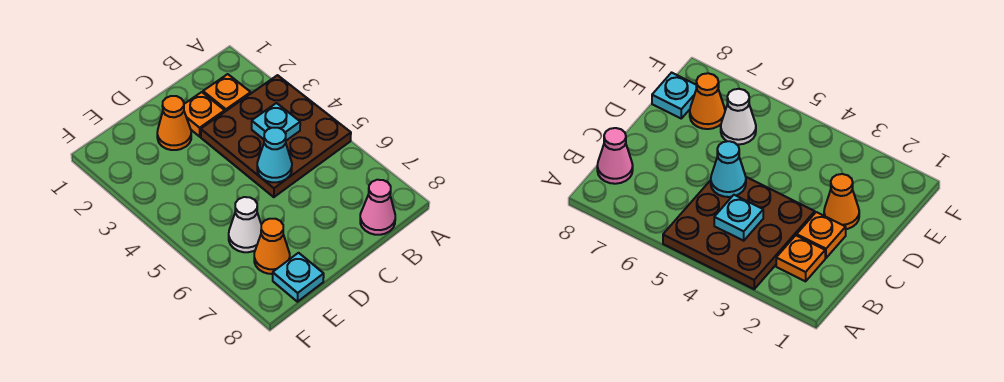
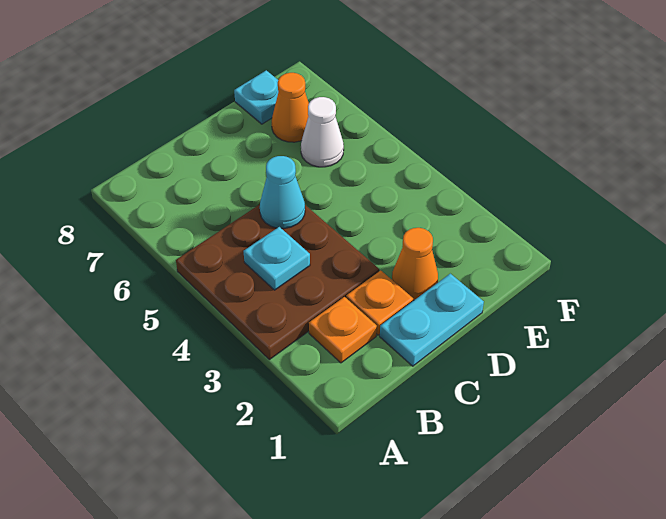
pink 1x1 cone [360,180,395,235] -> none
none -> cyan 1x2 plate [380,274,484,366]

